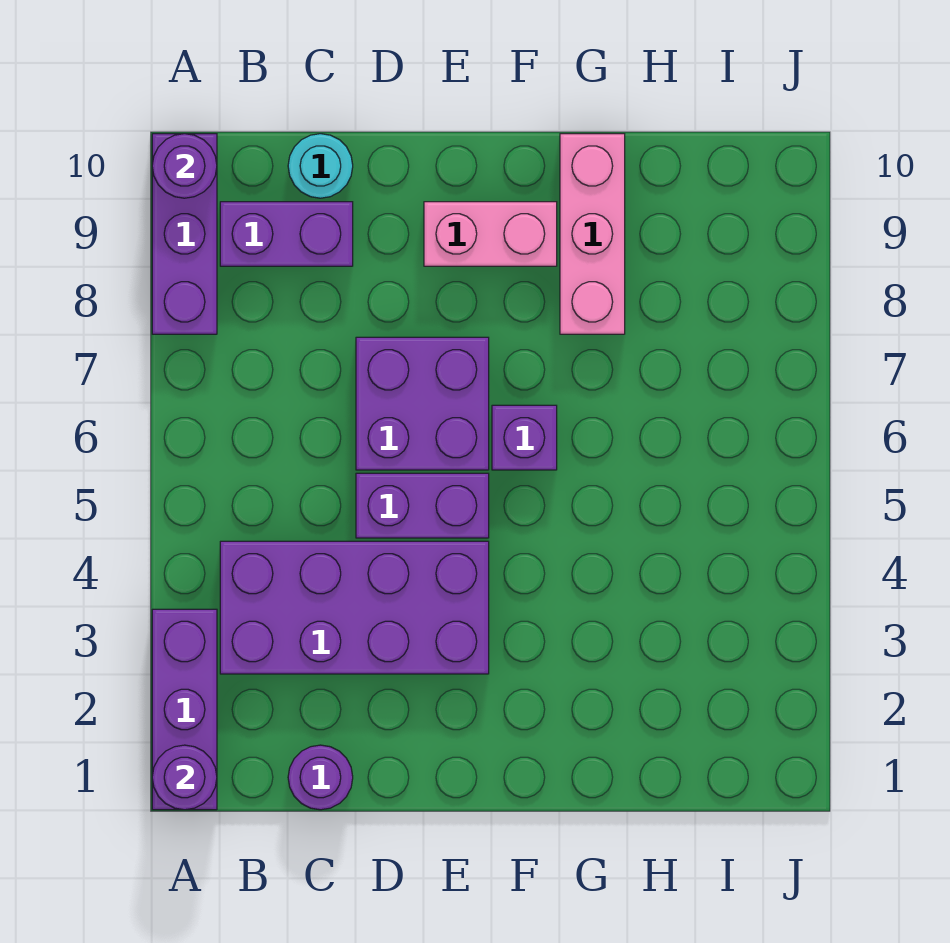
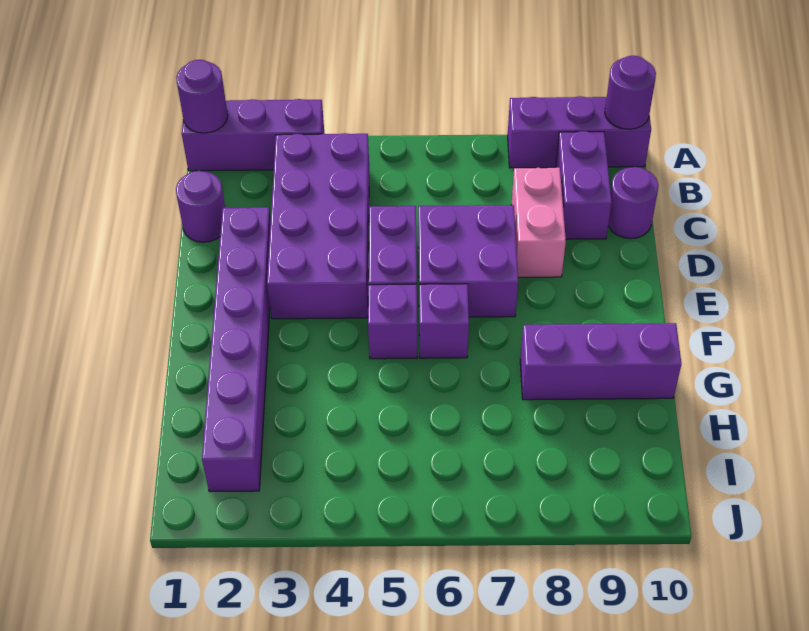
cyan 1x1 round brick [288,134,353,198] -> purple 1x1 round brick [608,167,658,239]
none -> purple 1x6 brick [202,207,271,492]
pink 1x2 brick [424,202,557,266] -> pink 1x2 brick moved to [512,167,566,277]
none -> purple 1x1 brick [368,284,417,359]
pink 1x3 brick [560,134,625,334] -> purple 1x3 brick [520,323,681,400]

